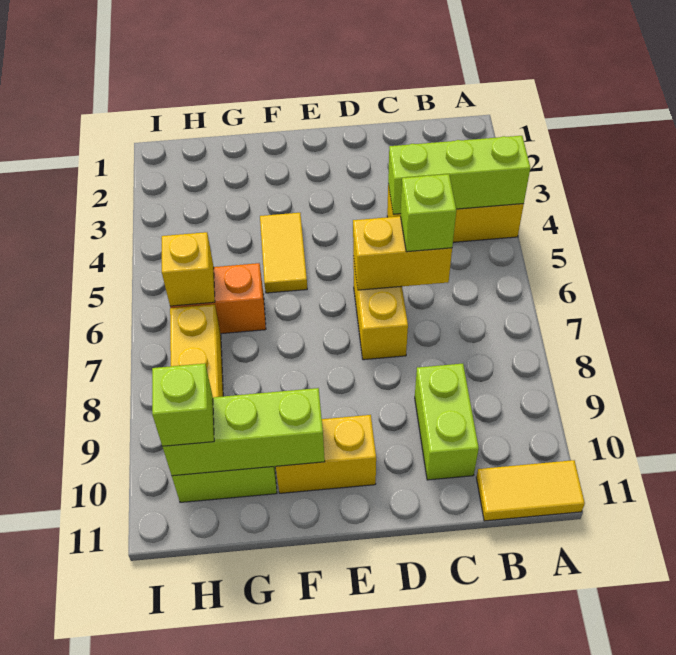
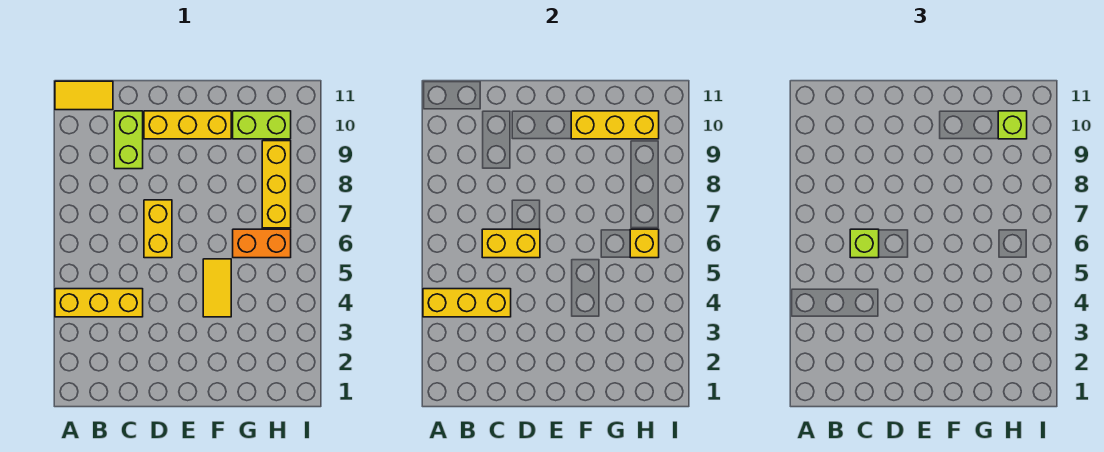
lime 1x3 brick [388,136,530,214] -> yellow 1x3 brick [423,289,511,317]
yellow 1x2 brick [276,415,376,493] -> yellow 1x3 brick [144,111,231,139]
lime 1x3 brick [163,388,325,476] -> yellow 1x3 brick [571,111,659,139]

